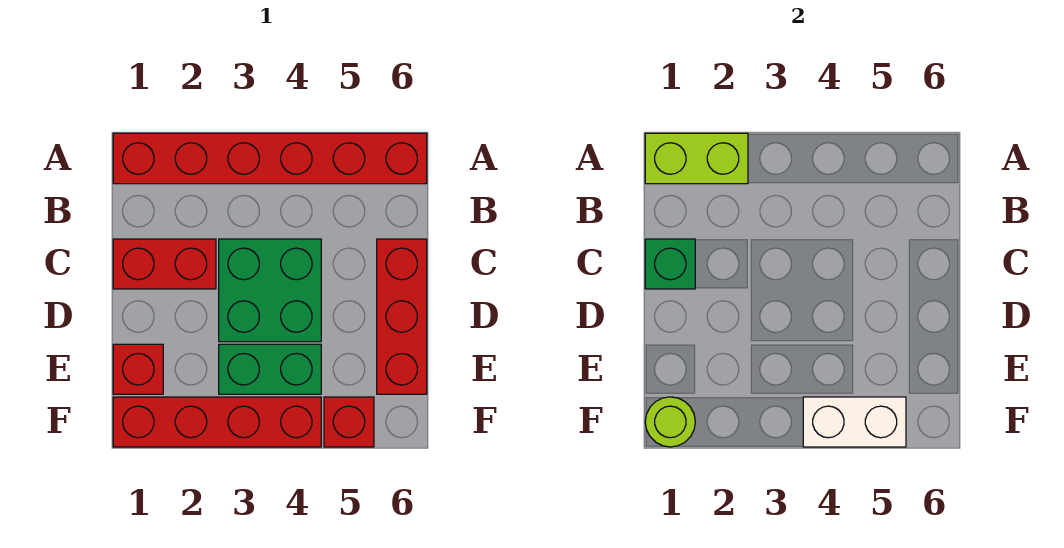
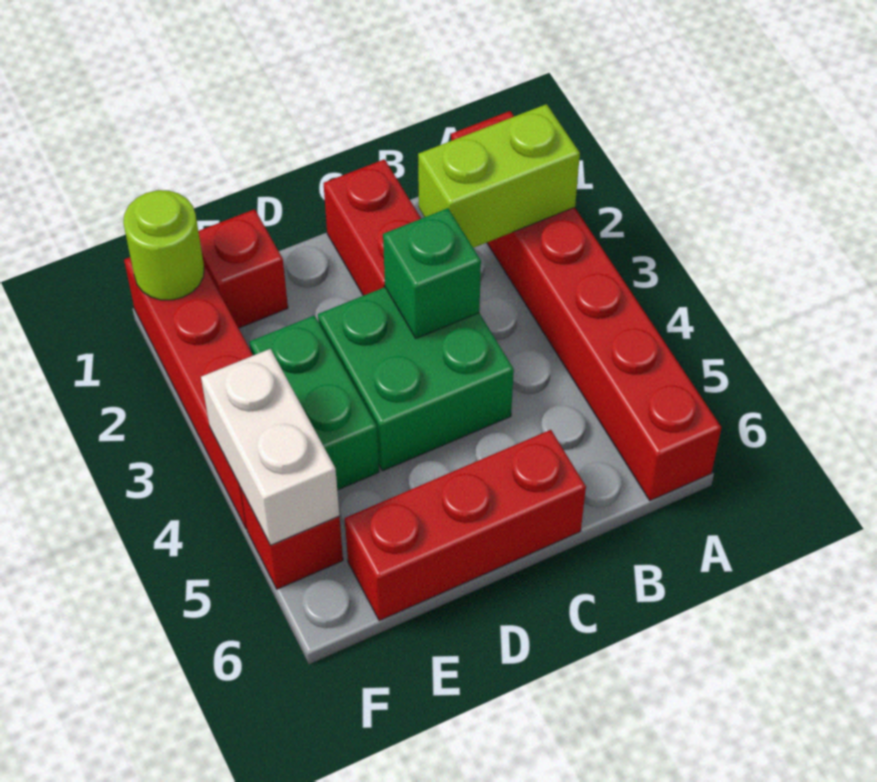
lime 1x2 brick [645,133,748,184] -> lime 1x2 brick turned to [418,104,580,248]
green 1x1 brick [645,239,695,289] -> green 1x1 brick moved to [383,208,481,338]

